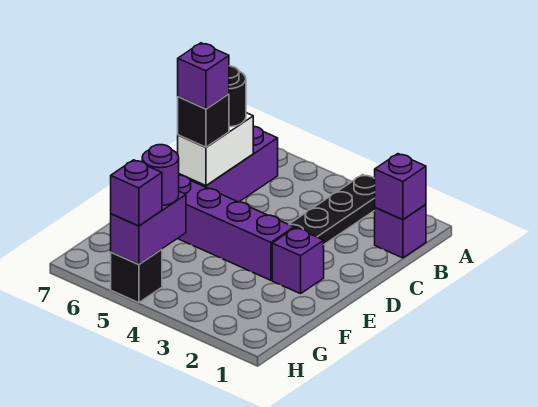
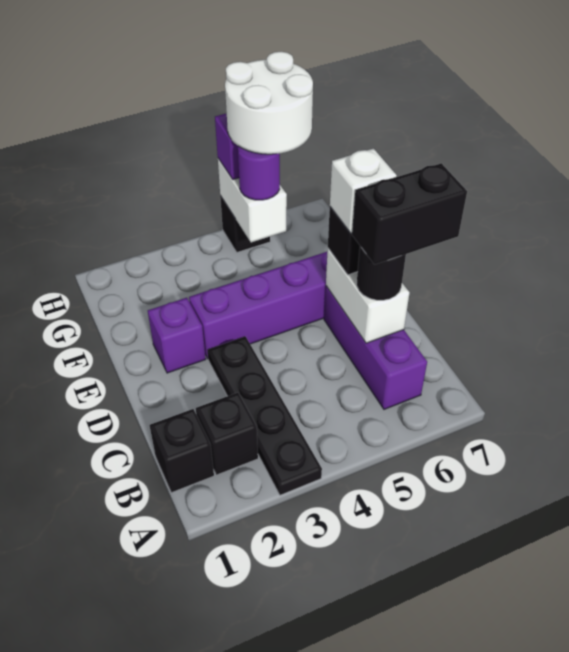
purple 1x1 brick [375,205,426,258] -> black 1x1 brick [150,409,214,493]
purple 1x1 brick [375,154,426,220] -> none
none -> black 1x1 brick [196,393,258,475]
none -> black 1x2 brick [352,163,467,265]
purple 1x1 brick [178,43,229,109] -> white 1x1 brick [330,149,397,233]
purple 1x2 brick [111,192,186,264] -> white 1x2 brick [218,159,287,242]
none -> white 2x2 round brick [225,52,313,154]

